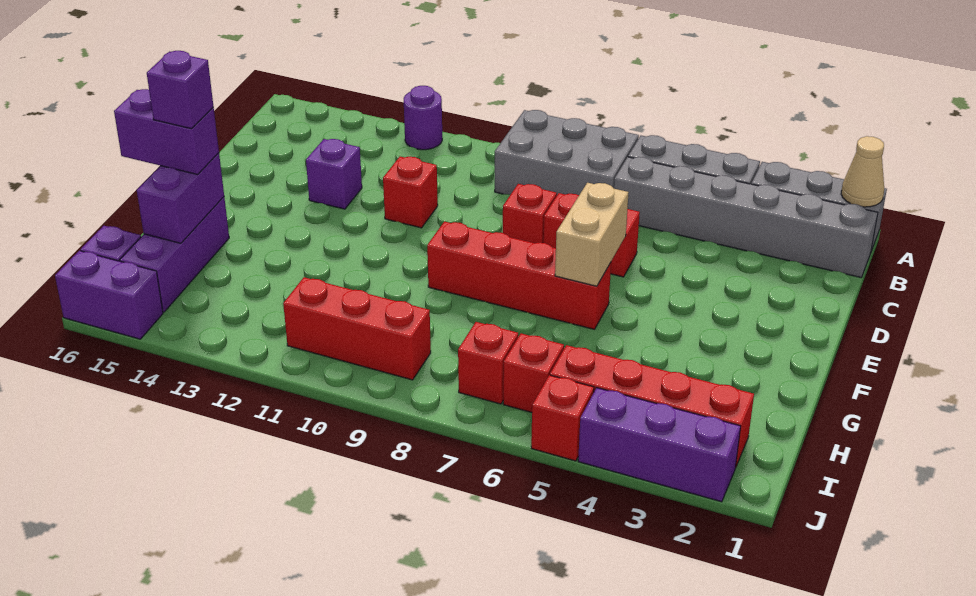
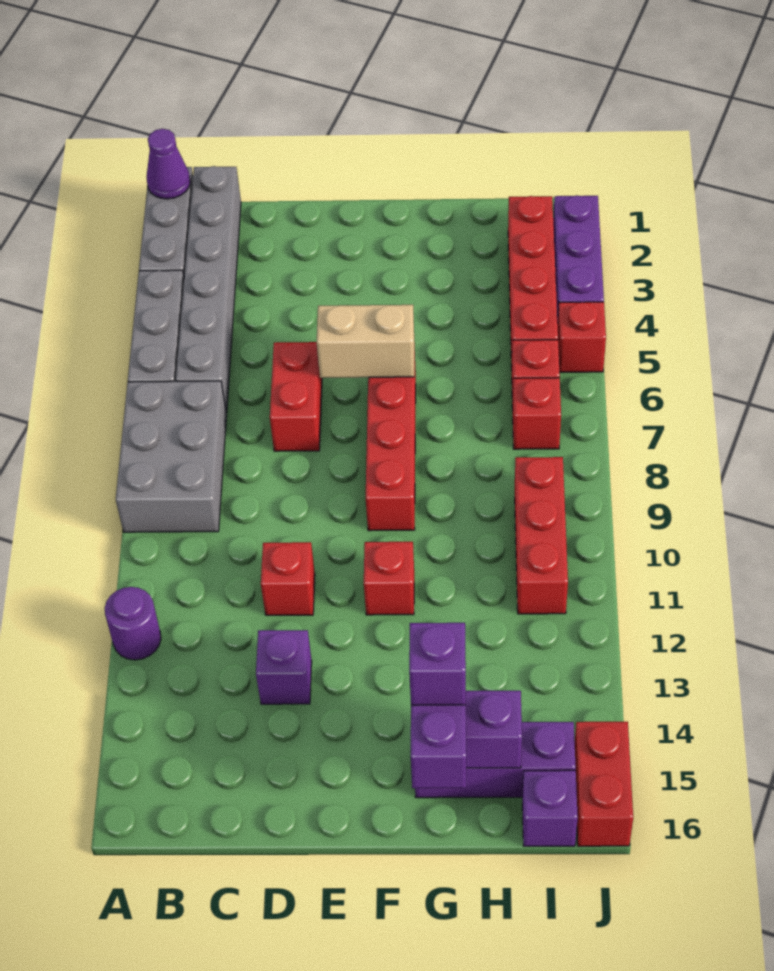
tan 1x1 cone [841,136,884,207] -> purple 1x1 cone [147,129,190,199]
red 1x1 brick [503,184,557,243] -> red 1x1 brick moved to [364,542,414,615]
purple 1x2 brick [55,251,163,339] -> red 1x2 brick [575,722,633,846]

